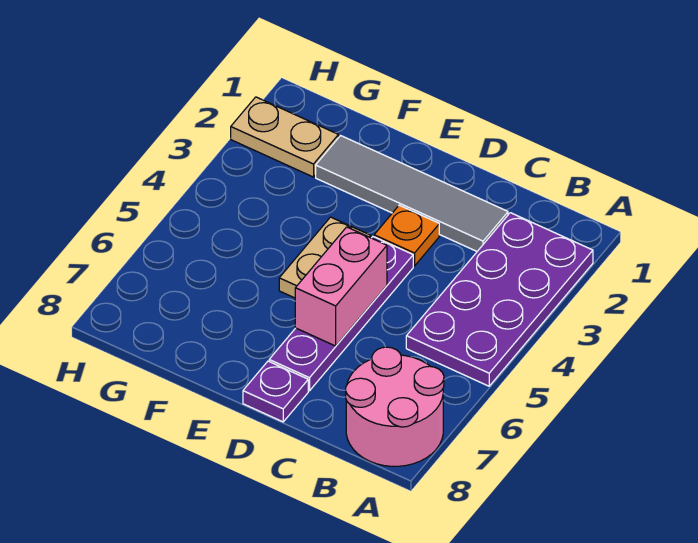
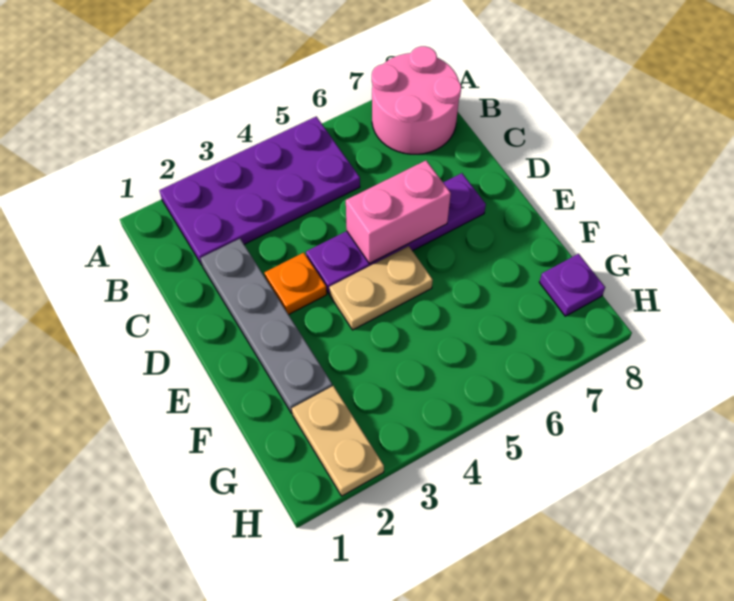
grey 1x4 tile [316,136,508,251] -> grey 1x4 plate [201,239,332,413]
purple 1x1 plate [243,361,308,422] -> purple 1x1 plate moved to [539,254,605,316]

